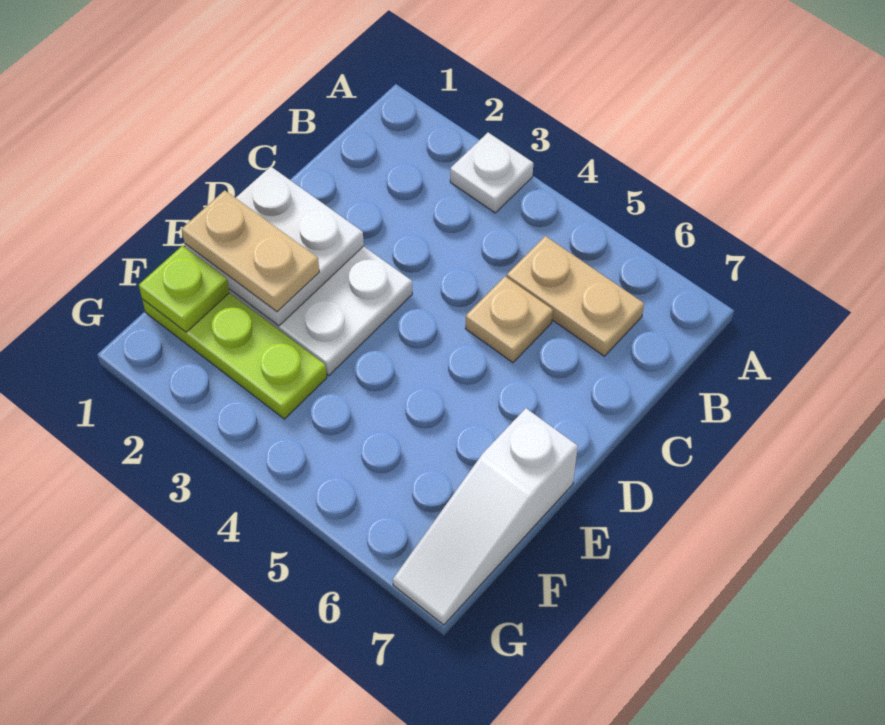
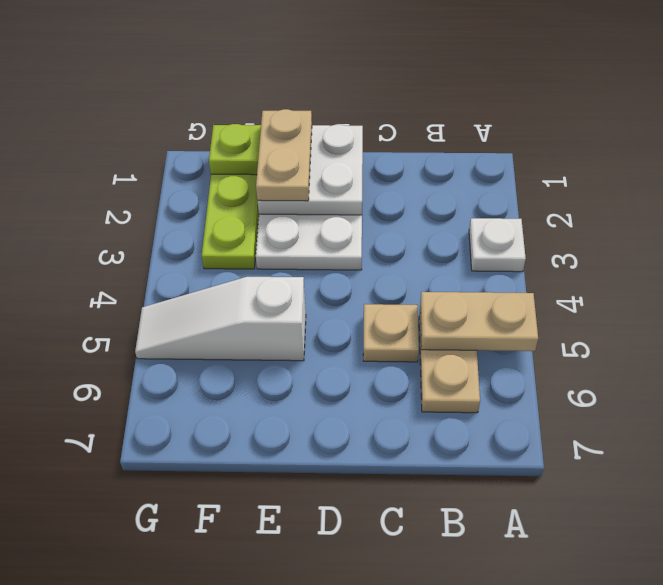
none -> tan 1x2 plate [420,292,538,351]
white 1x3 slope [393,408,578,625] -> white 1x3 slope moved to [135,277,306,361]

